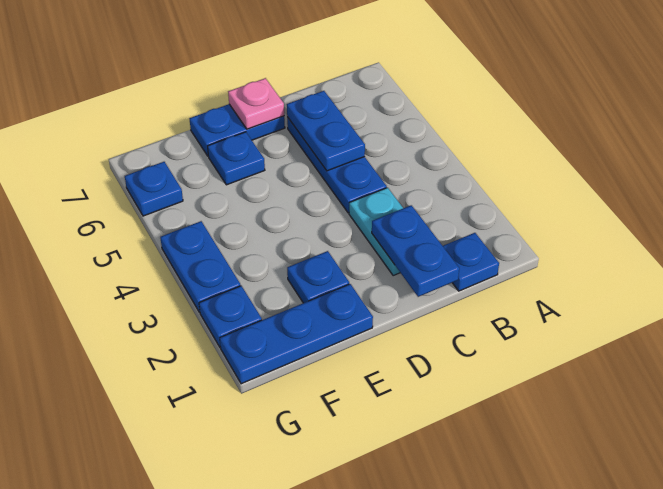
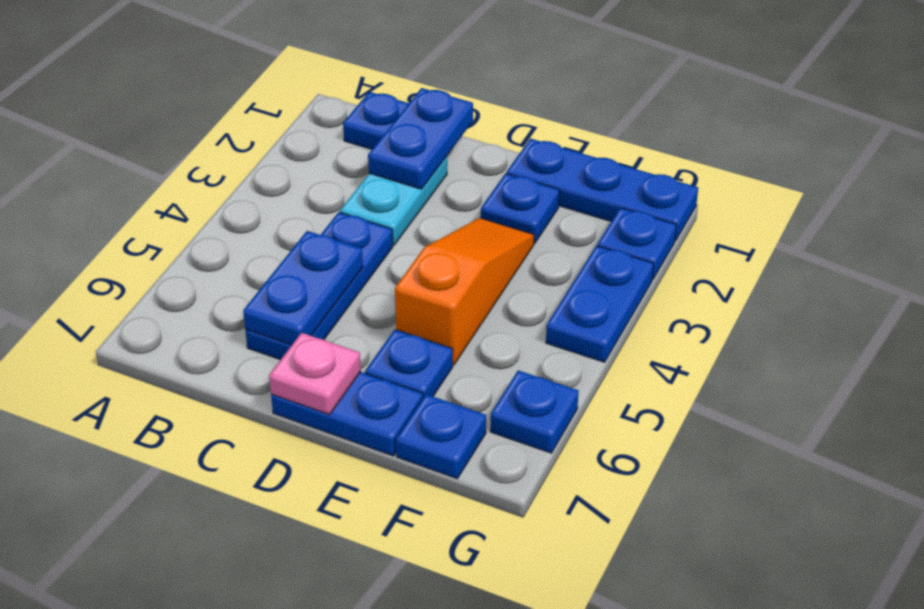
none -> orange 1x3 slope [395,218,534,365]
none -> blue 1x1 plate [396,394,486,479]

